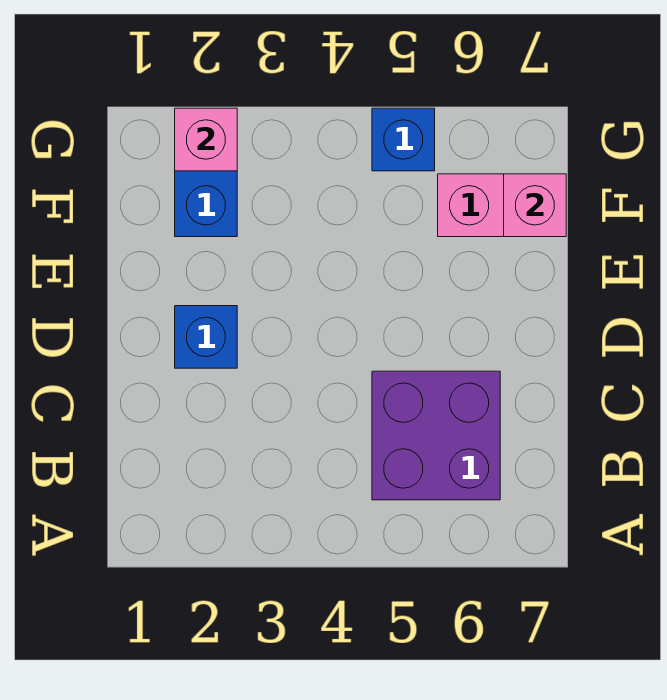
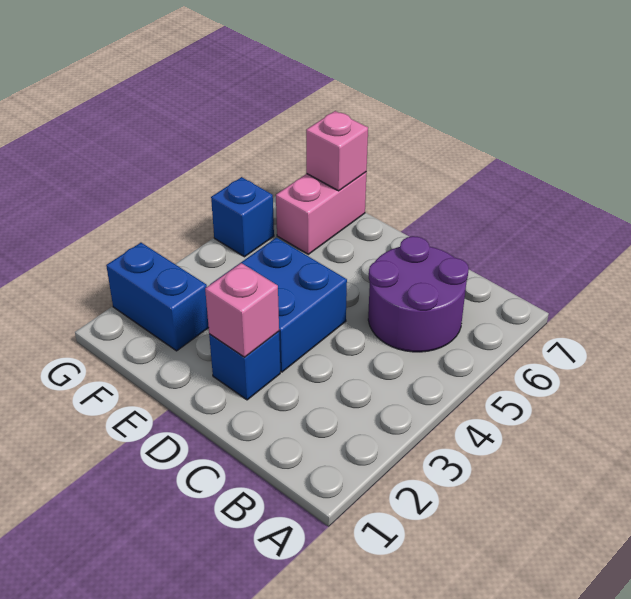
purple 2x2 brick [372,371,500,500] -> purple 2x2 round brick [368,236,469,352]
none -> blue 2x2 brick [210,238,347,372]
pink 1x1 brick [175,108,237,171] -> pink 1x1 brick moved to [205,263,279,357]

